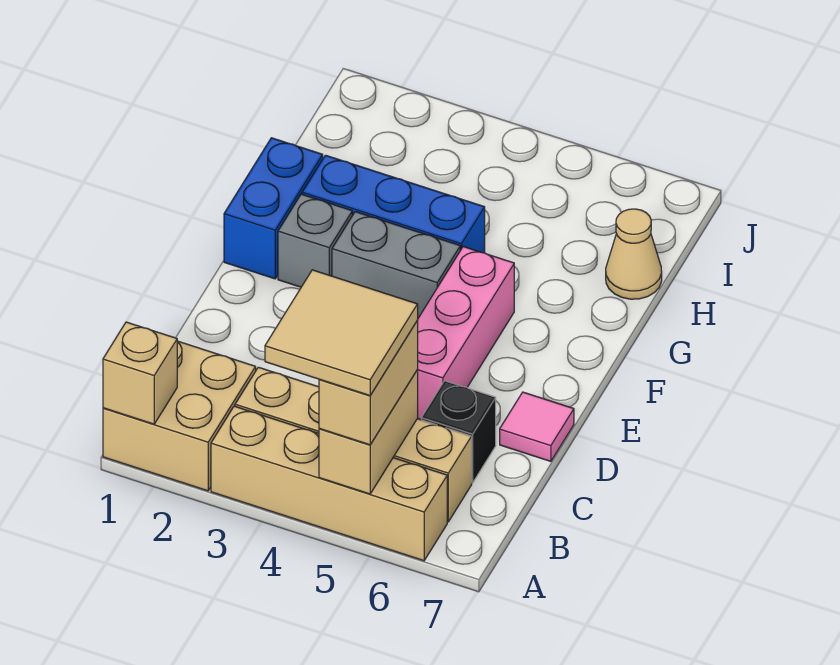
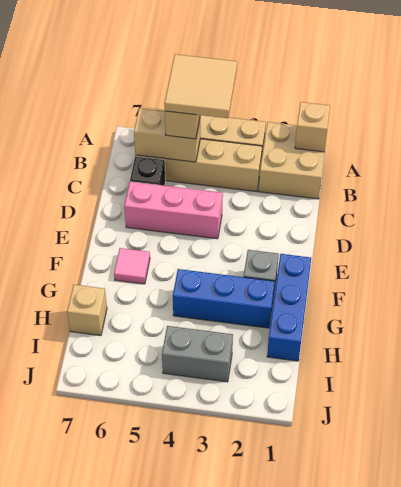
tan 1x2 brick [319,370,418,494] -> tan 1x2 brick turned to [134,108,200,162]
pink 1x3 brick [417,247,514,420] -> pink 1x3 brick turned to [124,182,223,239]
pink 1x1 tile [500,392,574,461] -> pink 1x1 tile moved to [114,248,150,284]
blue 1x2 brick [224,138,323,279] -> blue 1x3 brick [267,254,311,361]
grey 1x2 brick [332,212,460,318] -> grey 1x2 brick moved to [162,326,233,382]
tan 1x1 cone [606,209,662,299] -> tan 1x1 brick [67,285,107,336]

